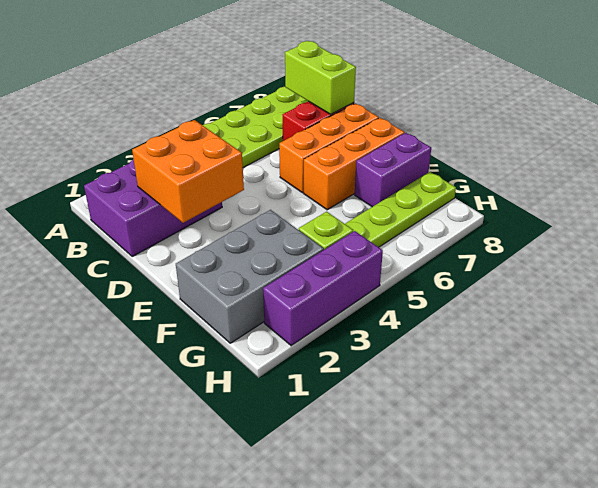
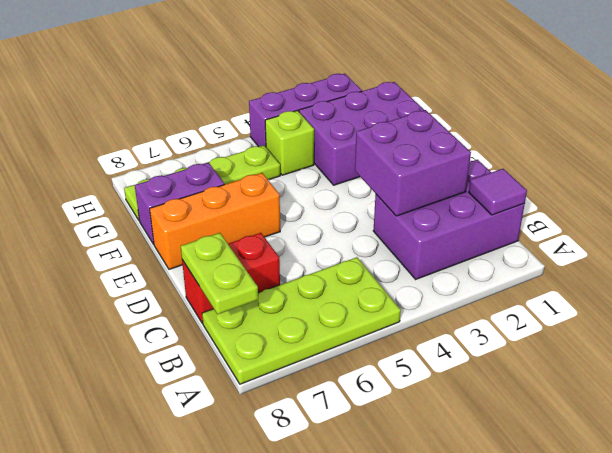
none -> purple 1x1 tile [469,169,527,215]
lime 1x2 brick [285,41,356,114] -> lime 1x2 plate [181,233,258,314]
orange 2x2 brick [132,120,244,223] -> purple 2x2 brick [355,110,471,216]
orange 1x3 brick [279,103,379,193] -> none
grey 2x3 brick [176,210,324,343] -> purple 2x3 brick [299,82,424,185]

